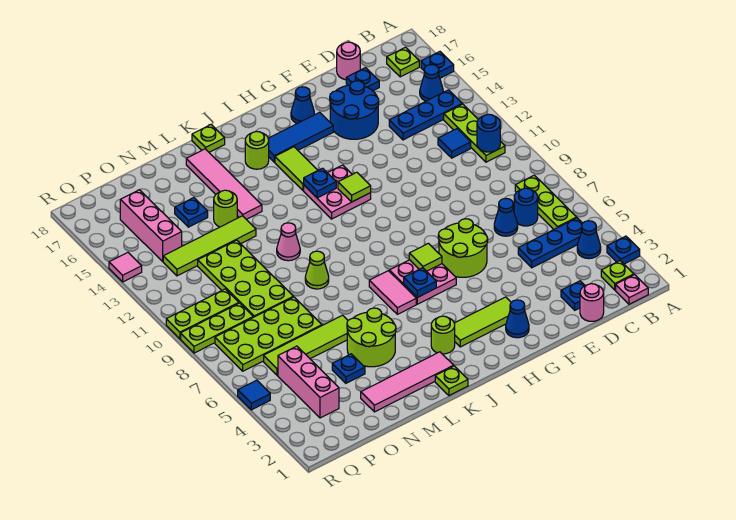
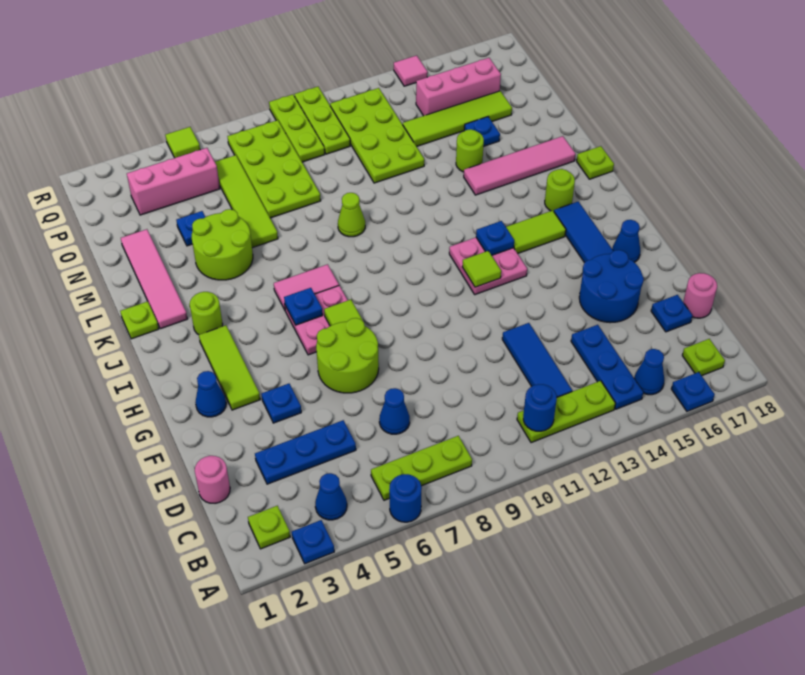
pink 1x1 plate [616,275,648,304] -> none
blue 1x3 plate [518,218,583,268] -> blue 1x3 plate turned to [255,420,356,484]
blue 1x1 round brick [514,188,538,226] -> blue 1x1 round brick moved to [389,474,422,522]
blue 1x1 tile [438,129,471,158] -> blue 1x3 tile [502,323,572,397]
blue 1x1 plate [561,281,585,310] -> blue 1x1 plate moved to [261,384,301,423]
pink 1x1 cone [277,223,300,261] -> none
lime 1x4 tile [163,216,256,276] -> lime 1x4 tile turned to [403,91,512,147]
lime 2x4 plate [198,240,293,317] -> lime 2x4 plate turned to [330,88,424,183]
blue 1x1 tile [238,380,270,410] -> lime 1x1 tile [165,127,200,158]

